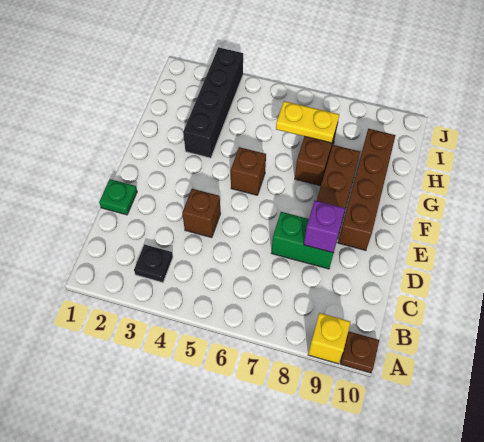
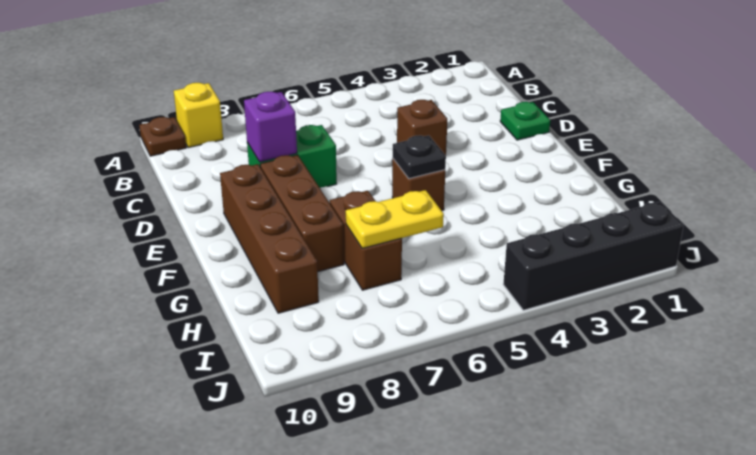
black 1x1 plate [134,244,173,283] -> black 1x1 plate moved to [393,135,446,178]
black 1x4 brick [183,47,243,158] -> black 1x4 brick turned to [503,202,684,310]

